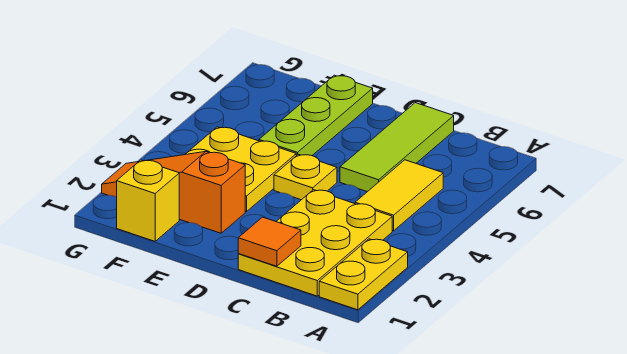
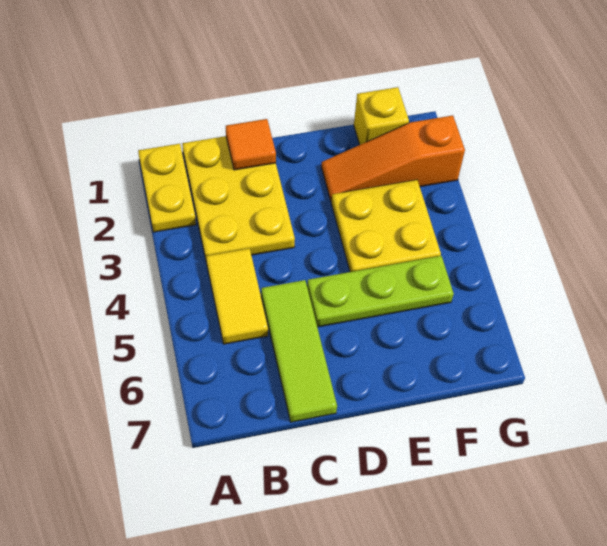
yellow 1x1 plate [274,154,337,200] -> none
orange 1x3 slope [102,152,245,233] -> orange 1x3 slope turned to [321,115,465,201]
lime 1x3 plate [259,75,373,156] -> lime 1x3 plate turned to [307,256,454,327]

